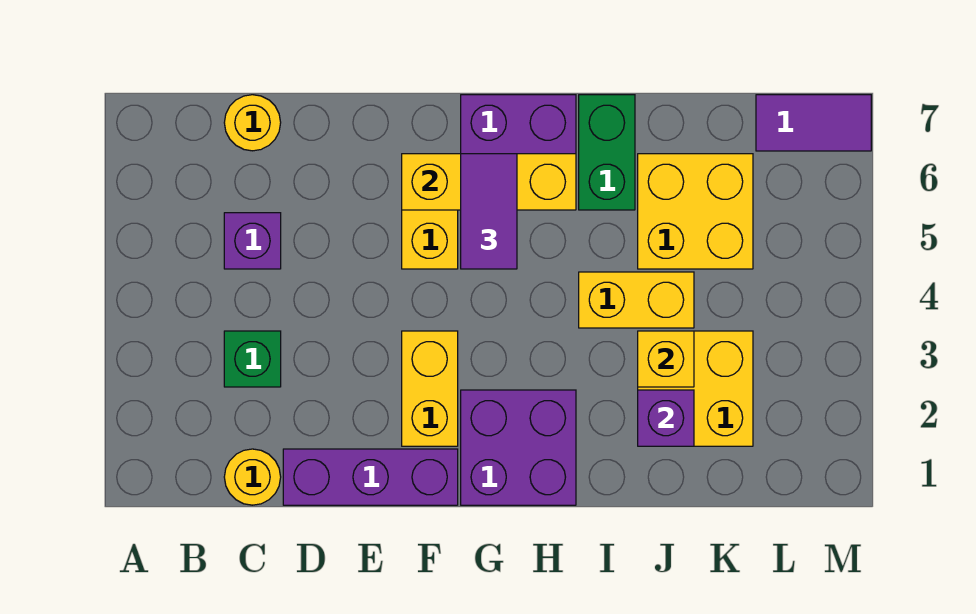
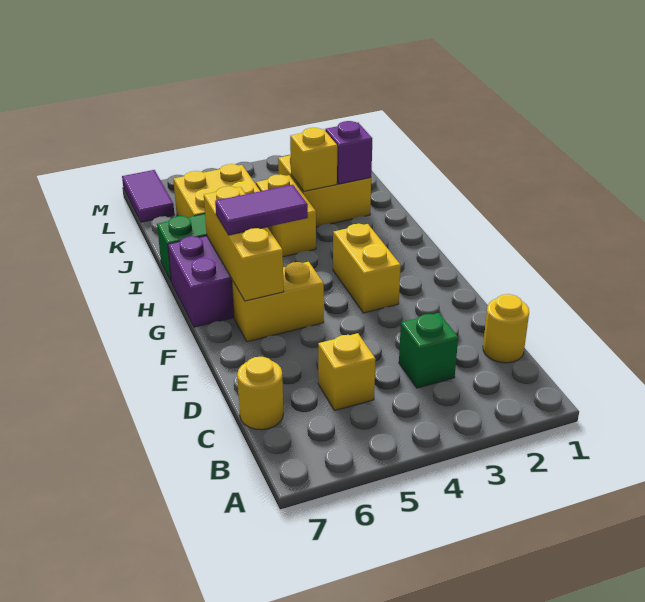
purple 1x1 brick [224,213,281,269] -> yellow 1x1 brick [318,333,376,411]
purple 1x3 brick [283,449,458,505] -> none
yellow 1x2 brick [402,331,458,446] -> yellow 1x2 brick turned to [333,224,401,313]
purple 2x2 brick [461,390,576,505] -> none

